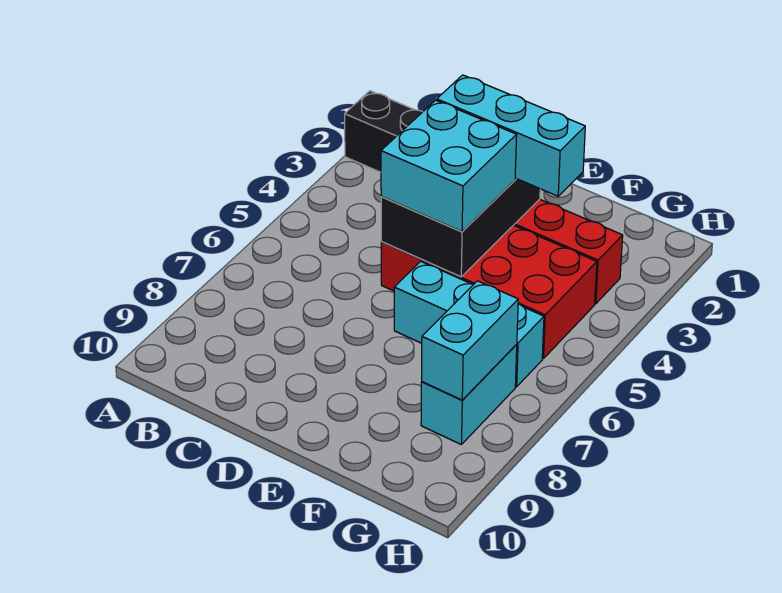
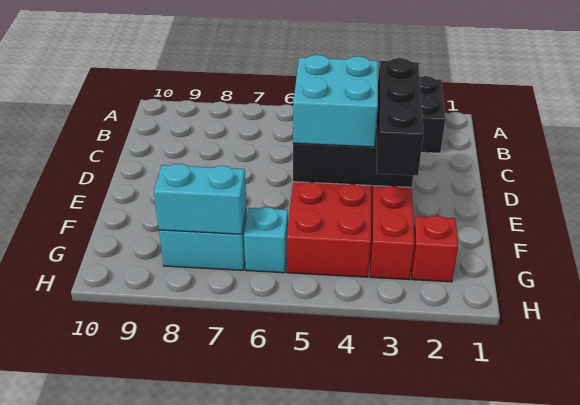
cyan 1x3 brick [437,75,585,196] -> black 1x3 brick [377,58,423,176]
cyan 1x3 brick [394,261,544,387] -> cyan 1x1 brick [244,207,288,273]
none -> red 1x1 brick [411,216,458,282]

